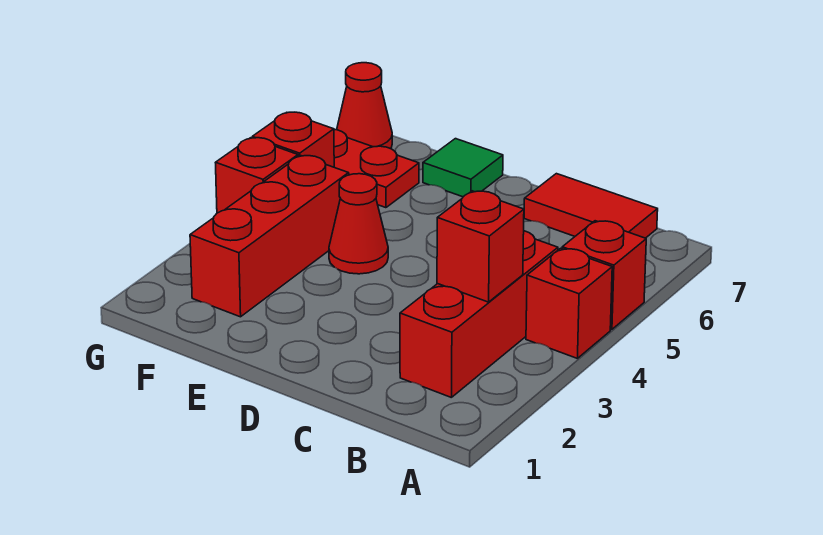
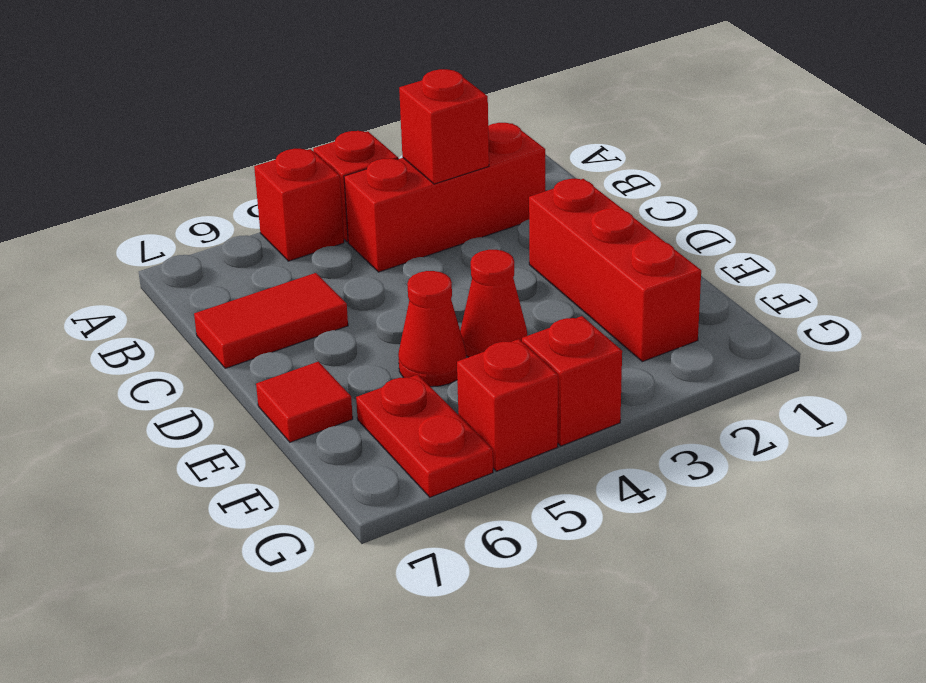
red 1x2 tile [524,174,658,238] -> red 1x2 tile turned to [194,273,348,368]
green 1x1 tile [423,139,503,197] -> red 1x1 tile [256,362,353,442]
red 1x3 brick [190,156,349,317] -> red 1x3 brick turned to [529,179,701,362]
red 1x1 cone [337,63,392,149] -> red 1x1 cone moved to [398,271,466,387]

